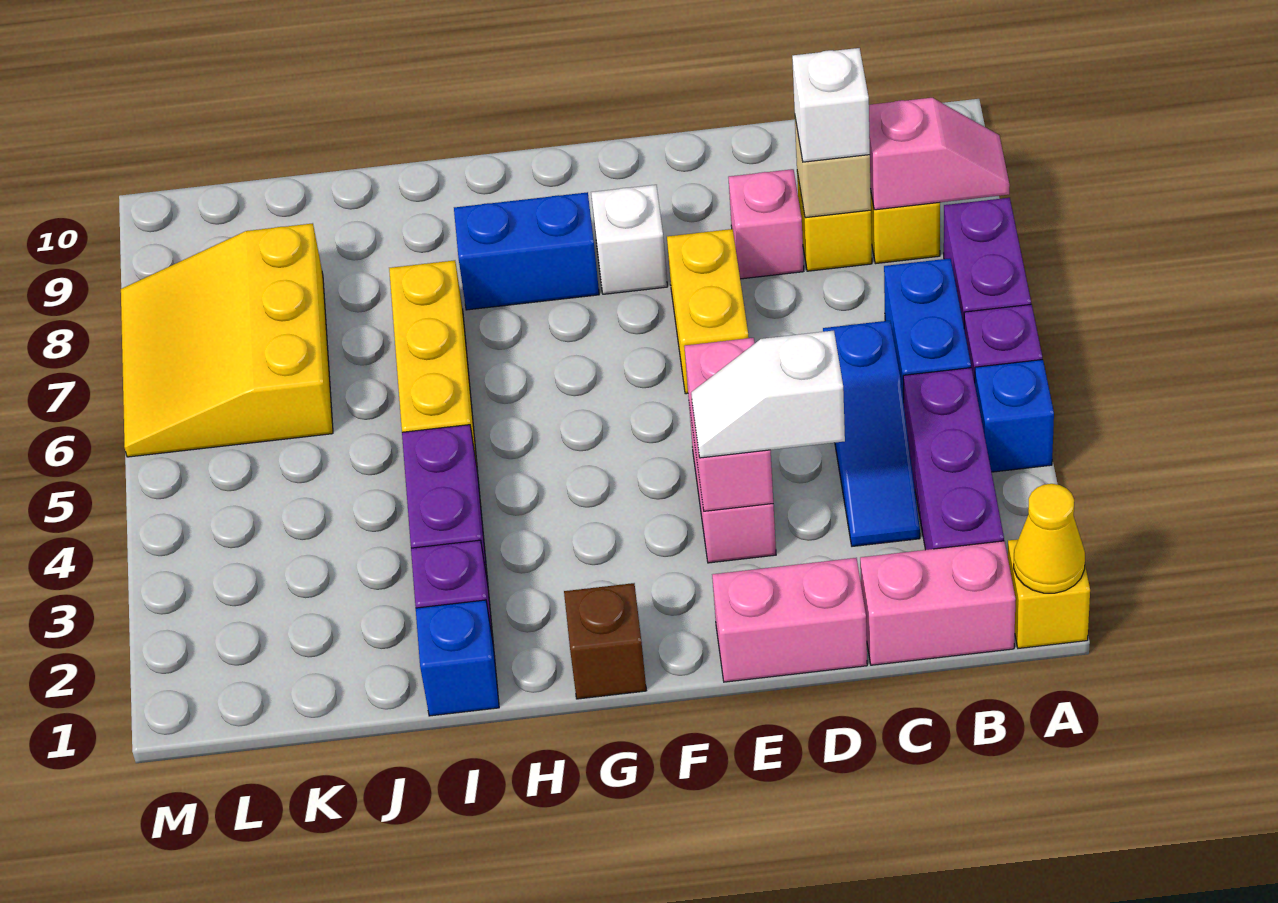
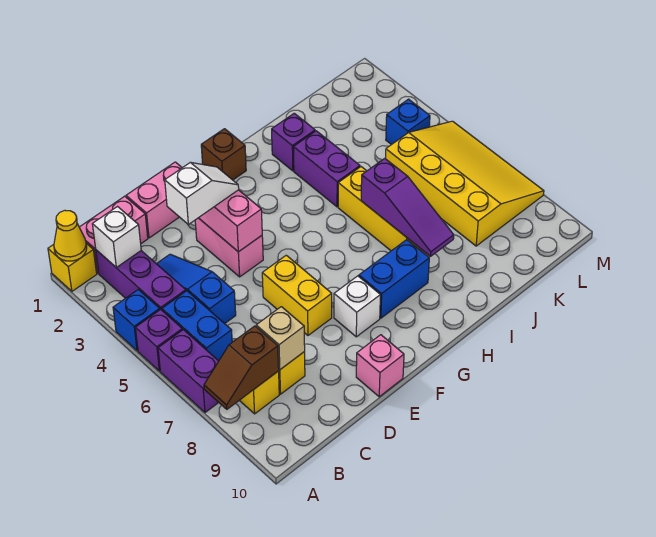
pink 1x2 slope [869,98,1010,210] -> brown 1x2 slope [204,326,279,409]
white 1x1 brick [792,48,870,162] -> white 1x1 brick moved to [92,207,141,267]
pink 1x1 brick [728,169,804,279] -> pink 1x1 brick moved to [356,335,404,397]
blue 1x1 brick [416,600,499,716] -> blue 1x1 brick moved to [386,99,430,145]
none -> purple 1x3 slope [361,158,454,256]
yellow 3x3 slope [121,223,333,457] -> yellow 3x4 slope [386,121,544,246]

